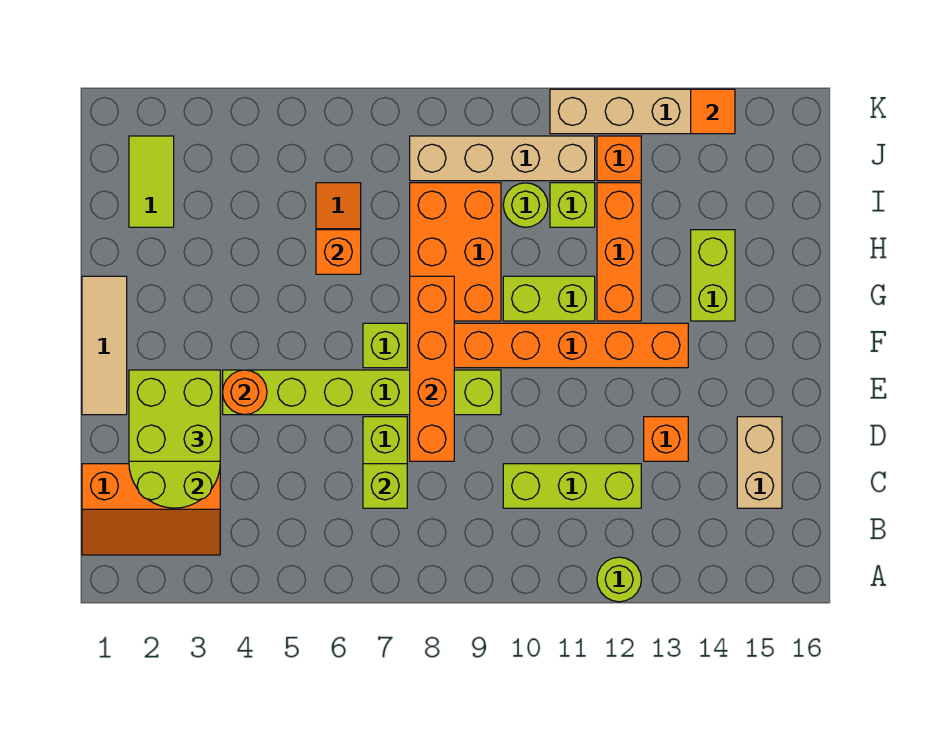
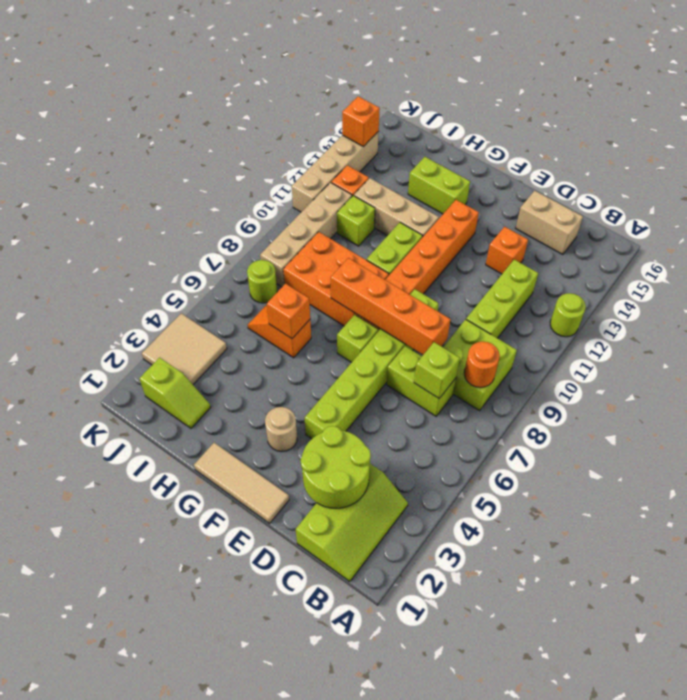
orange 2x3 slope [82,464,220,555] -> lime 2x3 slope [296,464,408,581]
lime 2x2 brick [129,370,220,461] -> lime 2x2 brick moved to [443,319,517,411]
orange 1x1 round brick [223,370,267,415] -> orange 1x1 round brick moved to [464,342,500,388]
none -> tan 1x1 round brick [265,407,297,452]
orange 1x3 brick [597,183,641,321] -> tan 1x3 brick [354,178,439,237]
lime 1x2 tile [129,136,174,227] -> lime 1x2 slope [139,358,211,428]
lime 1x1 round brick [503,183,548,227] -> lime 1x1 round brick moved to [247,260,277,303]
none -> tan 2x2 tile [142,313,227,384]
orange 1x1 tile [691,89,735,134] -> orange 1x1 brick [342,96,380,147]

